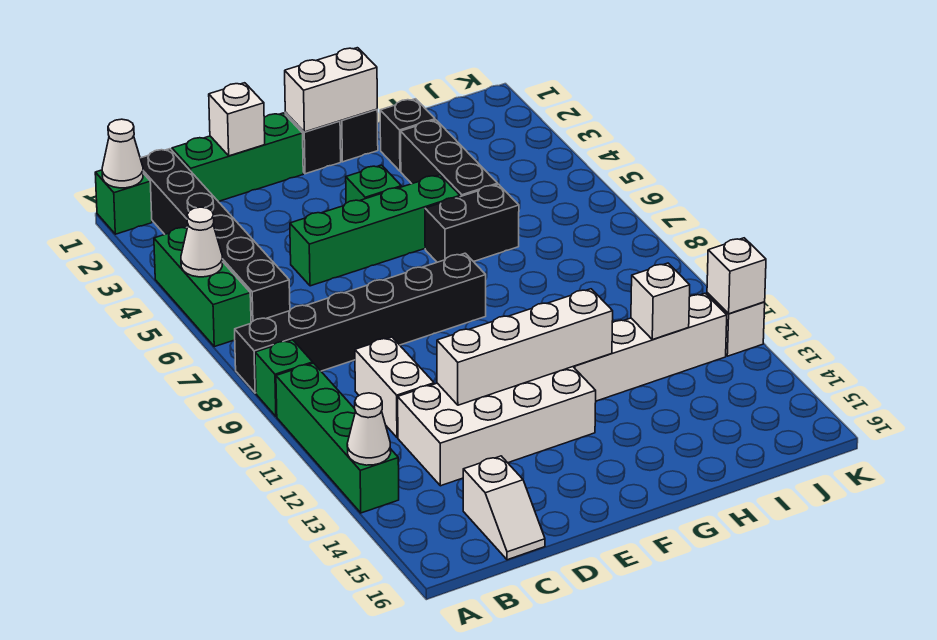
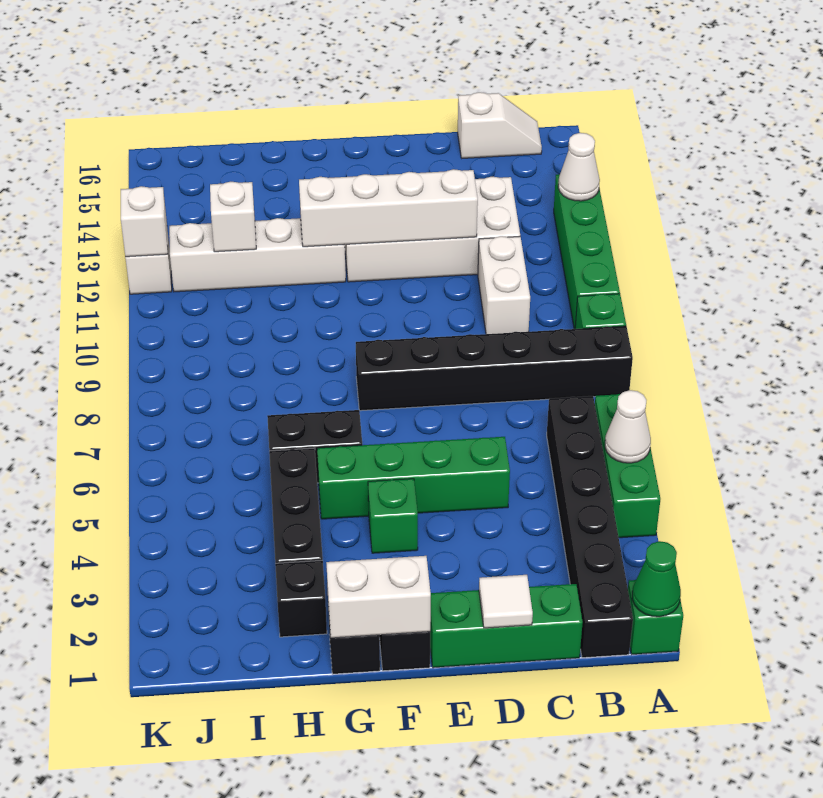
white 1x1 cone [102,119,143,188] -> green 1x1 cone [632,541,681,617]
white 1x2 slope [463,456,545,560] -> white 1x2 slope turned to [458,92,542,158]
white 1x1 brick [209,83,265,156] -> white 1x1 tile [479,575,533,628]

